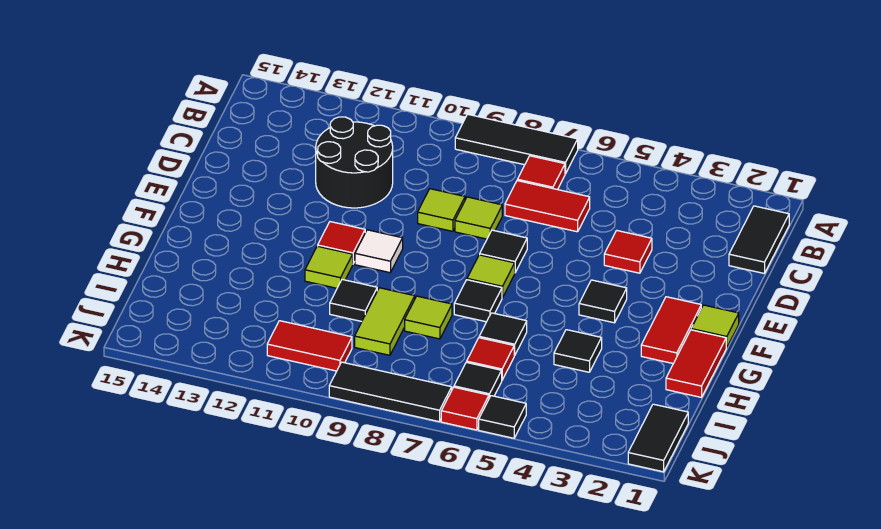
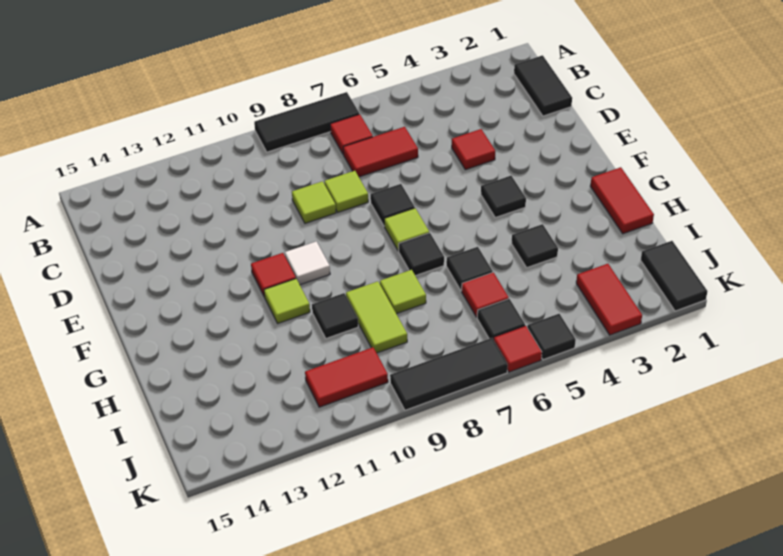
black 2x2 round brick [316,117,393,208] -> none
lime 1x1 tile [691,305,739,348] -> none
red 1x2 tile [641,297,701,364] -> red 1x2 tile moved to [576,264,642,335]

